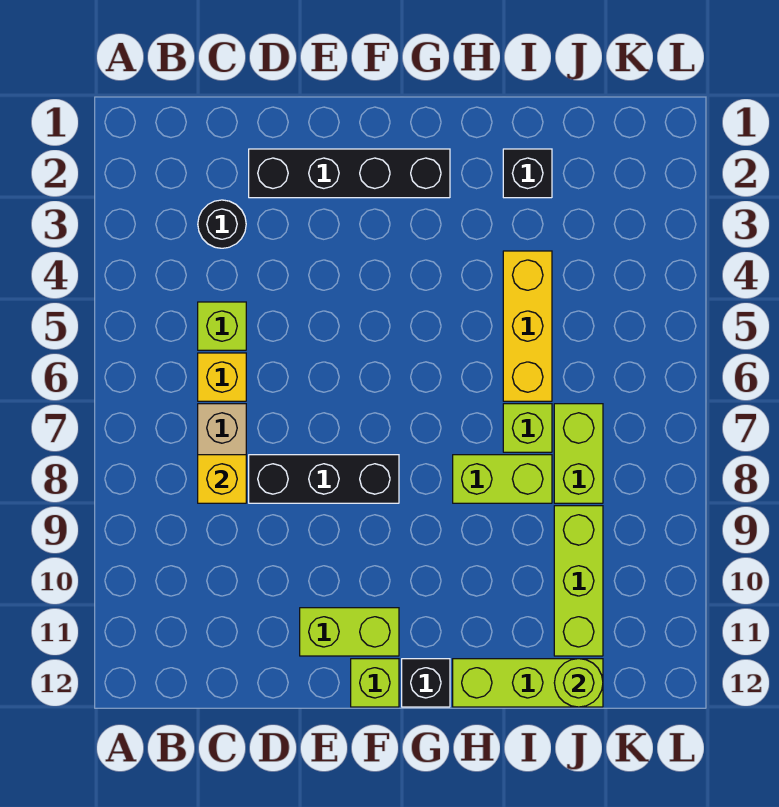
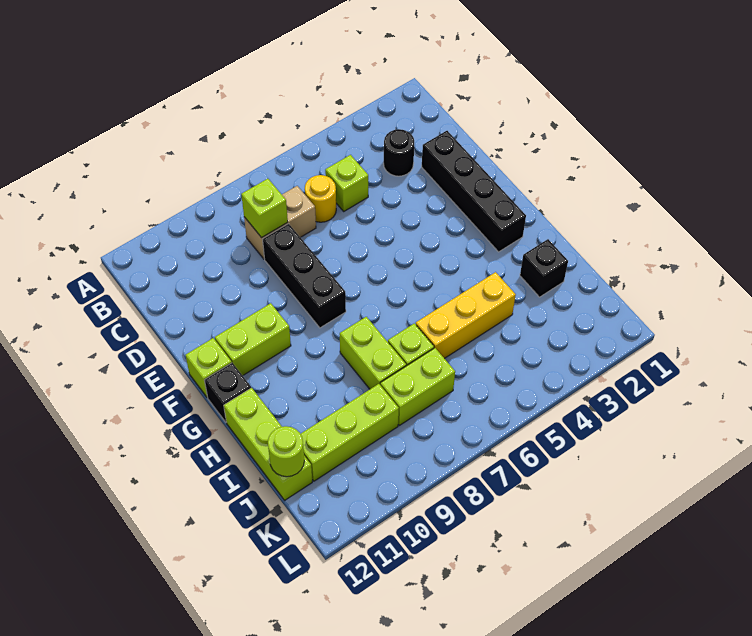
yellow 1x1 brick [198,353,246,401] -> yellow 1x1 round brick [305,175,336,222]
yellow 1x1 brick [198,455,246,503] -> lime 1x1 brick [241,179,288,238]
lime 1x2 brick [300,608,399,656] -> lime 1x2 brick turned to [215,303,291,376]

